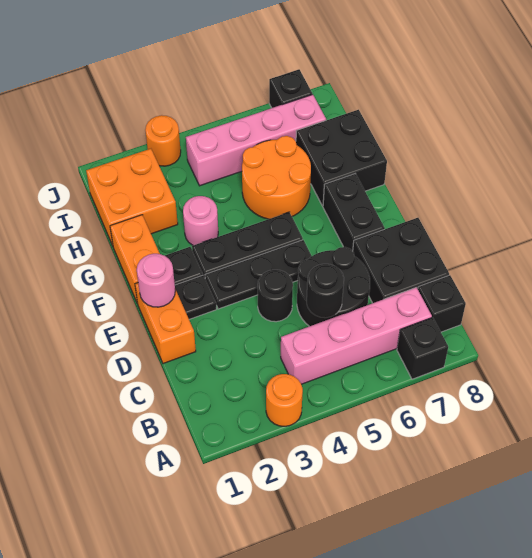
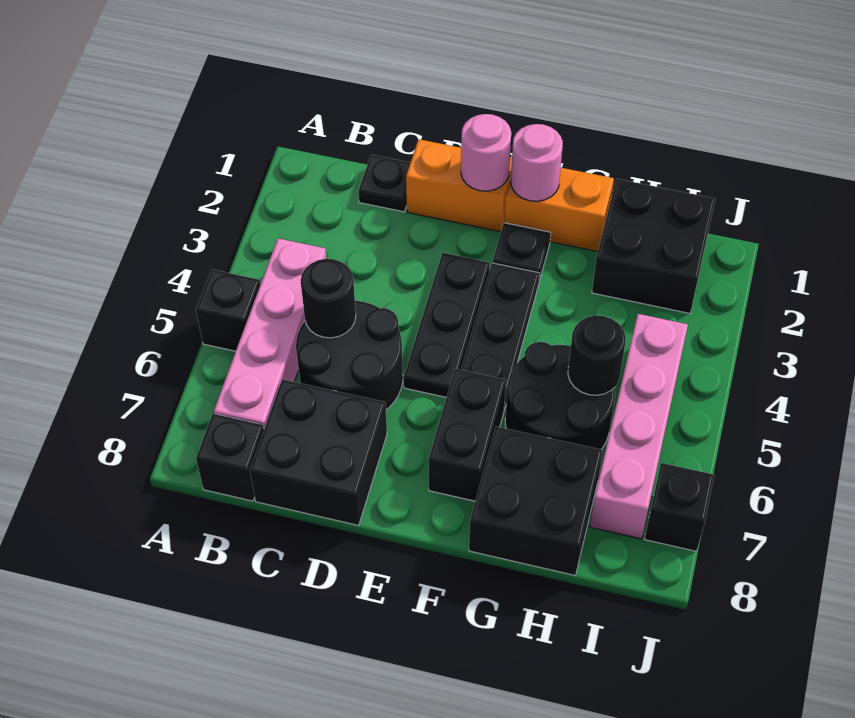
orange 1x1 round brick [266,374,303,426] -> none
black 1x1 brick [397,317,448,379] -> black 1x1 brick moved to [196,270,260,351]
black 1x1 round brick [258,270,293,322] -> black 1x1 round brick moved to [568,315,626,395]
black 1x1 plate [175,275,217,319] -> black 1x1 plate moved to [358,155,410,212]
black 1x2 brick [323,174,385,251] -> black 1x2 brick turned to [428,369,506,501]
pink 1x1 round brick [183,196,218,245] -> pink 1x1 round brick moved to [511,124,563,201]
orange 2x2 round brick [242,136,311,219] -> black 2x2 round brick [505,342,615,449]
orange 2x2 brick [86,149,178,246] -> black 2x2 brick [592,179,715,313]
orange 1x1 round brick [145,115,181,166] -> none

